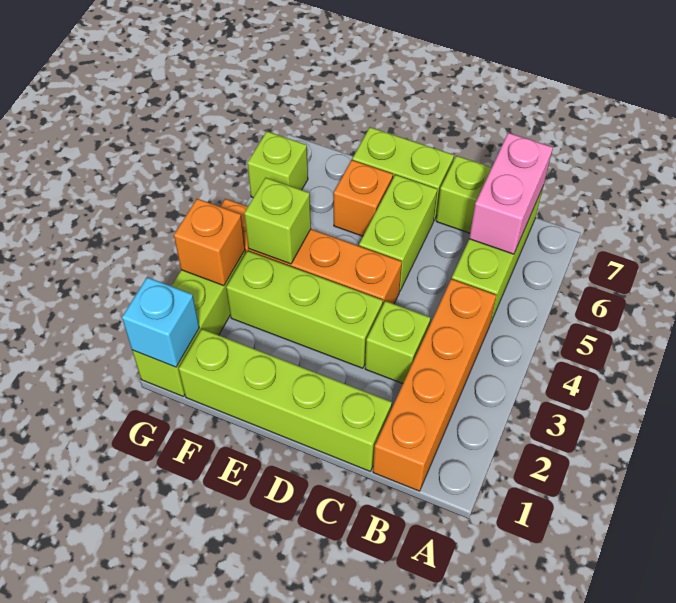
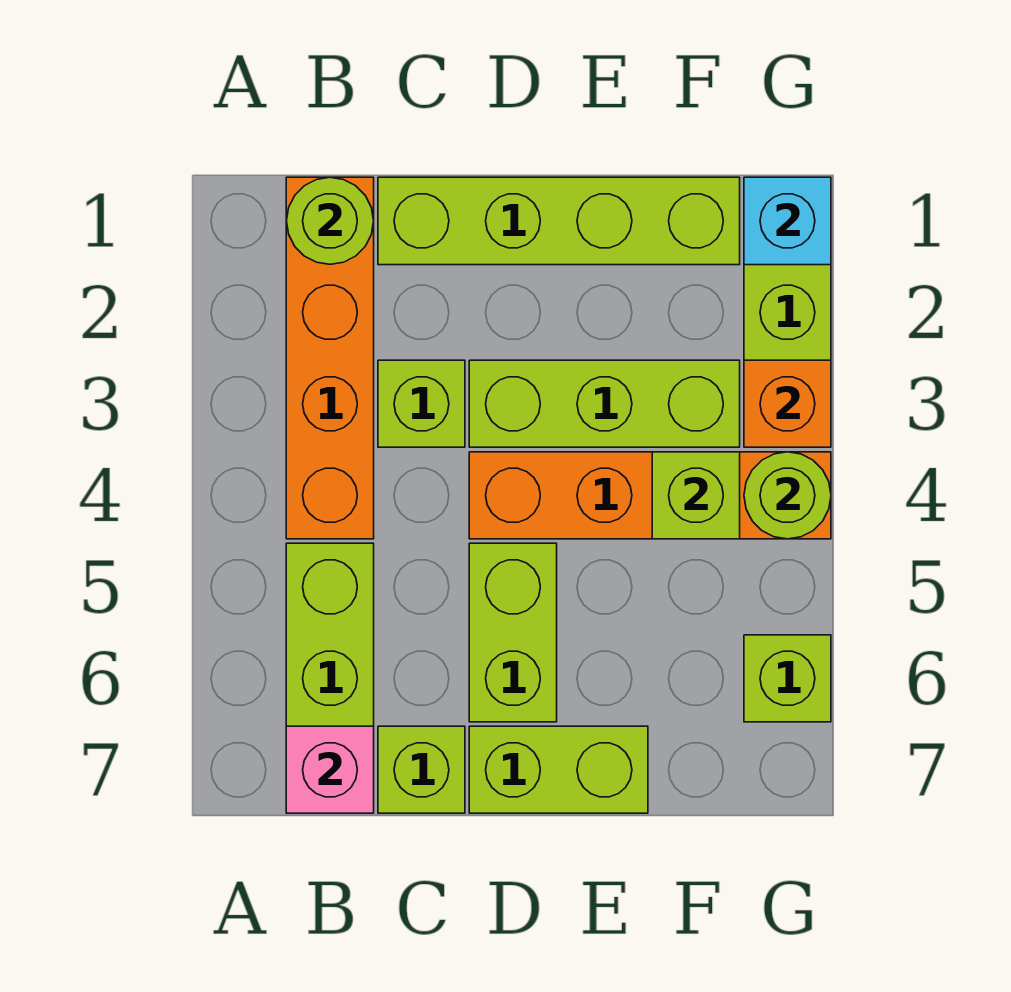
none -> lime 1x1 round brick [287,177,374,264]
pink 1x2 brick [469,133,553,254] -> pink 1x1 brick [286,726,374,813]
orange 1x1 brick [334,160,393,236] -> none
none -> lime 1x1 round brick [744,452,831,539]

